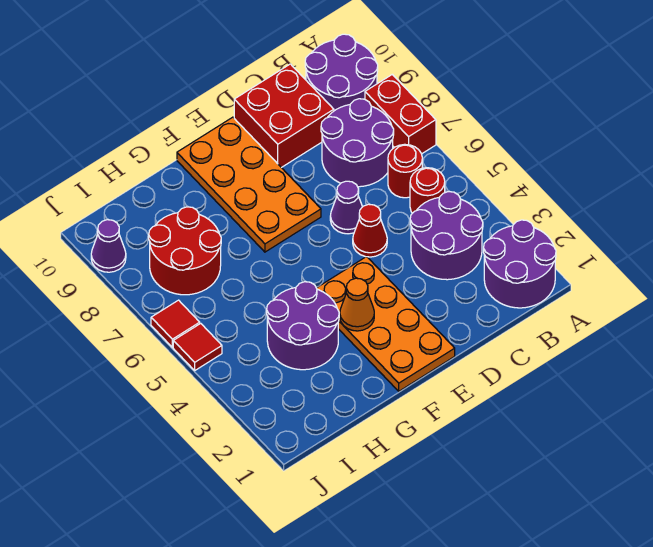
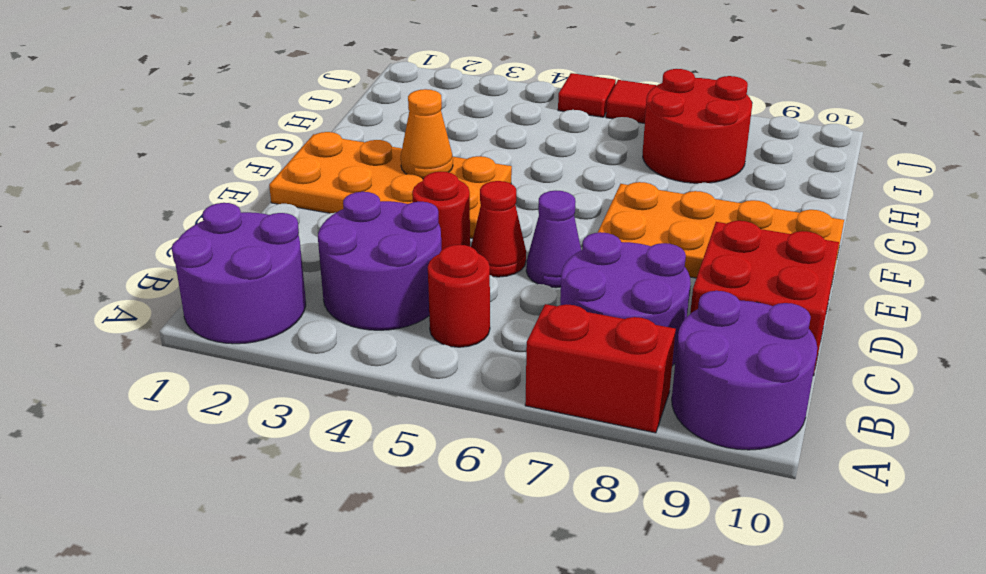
red 1x1 round brick [388,144,422,198] -> red 1x1 round brick moved to [412,172,470,250]
purple 2x2 round brick [267,282,339,370] -> none
purple 1x1 cone [91,220,126,272] -> none

